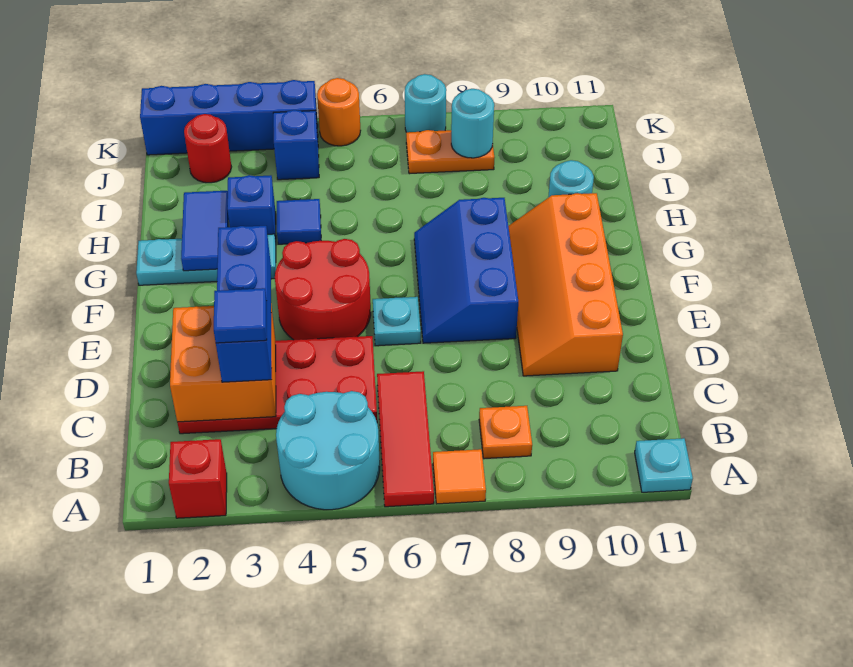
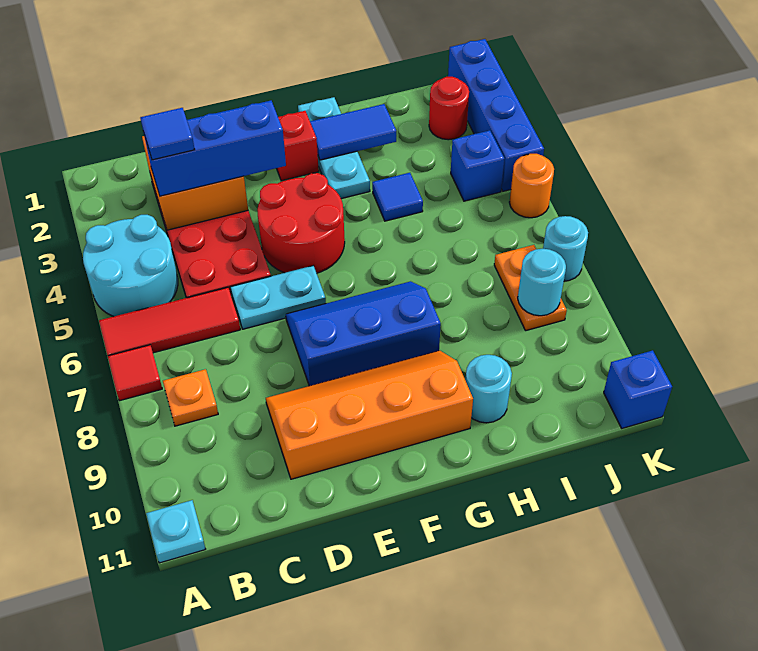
red 1x1 brick [169,439,227,518] -> red 1x1 brick moved to [276,111,319,181]
orange 1x1 tile [433,449,486,504] -> red 1x1 tile [108,345,162,401]
cyan 1x1 plate [373,297,421,346] -> cyan 1x2 plate [231,266,326,329]
blue 1x1 brick [227,175,276,242] -> blue 1x1 brick moved to [604,350,672,428]

